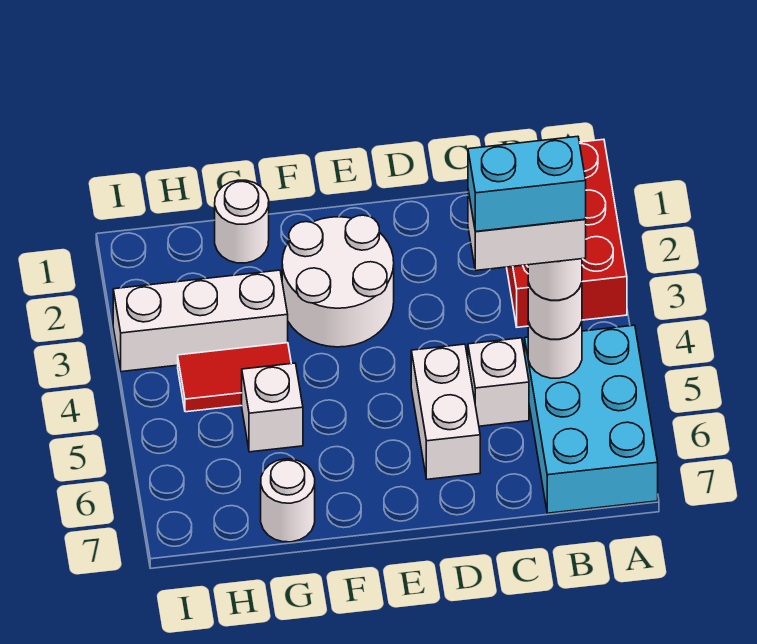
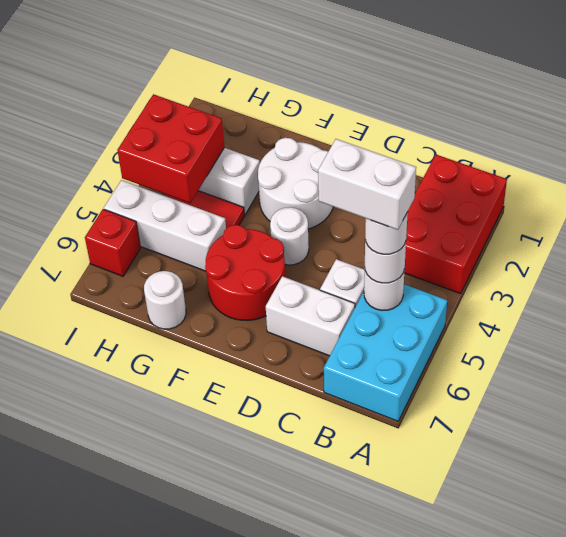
cyan 1x2 brick [468,136,586,232] -> none
white 1x2 brick [411,344,480,479] -> white 1x2 brick turned to [266,276,355,356]
none -> red 2x2 round brick [205,225,285,321]
white 1x1 round brick [215,180,269,263] -> white 1x1 round brick moved to [270,207,309,265]
white 1x1 brick [242,363,303,452] -> white 1x3 brick [104,180,226,271]
none -> red 2x2 brick [117,94,224,203]
none -> red 1x1 brick [85,209,140,276]

